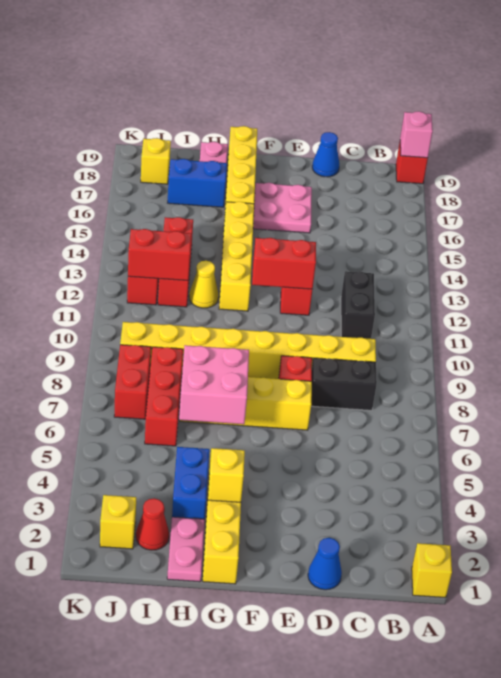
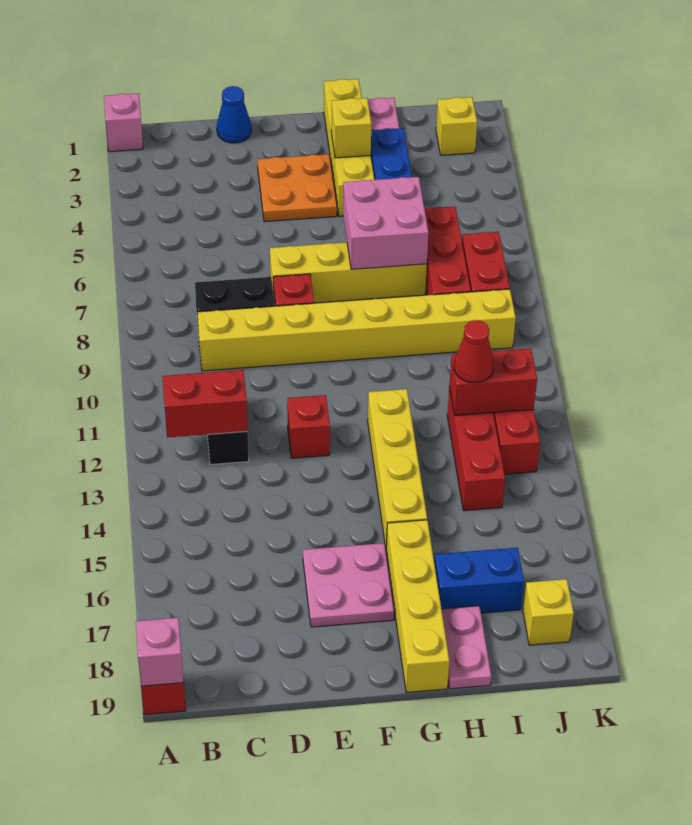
yellow 1x1 brick [412,543,452,598] -> pink 1x1 brick [104,93,143,152]
blue 1x1 cone [312,132,339,177] -> none
none -> orange 2x2 plate [258,154,337,222]
red 1x2 brick [252,238,316,289] -> red 1x2 brick moved to [162,370,248,437]
yellow 1x1 cone [189,261,219,308] -> none
red 1x1 cone [136,498,169,550] -> red 1x1 cone moved to [454,320,494,383]

